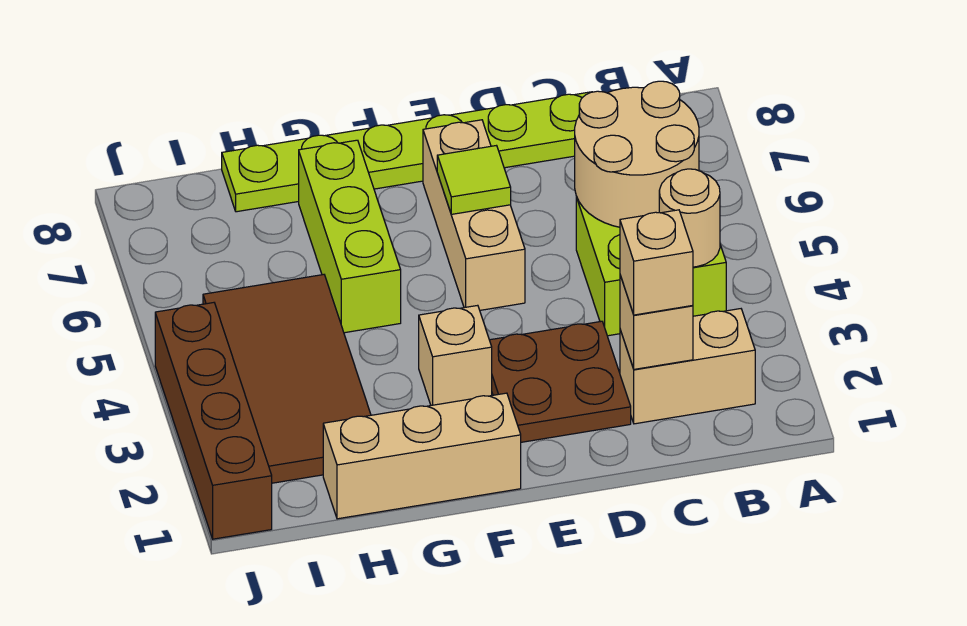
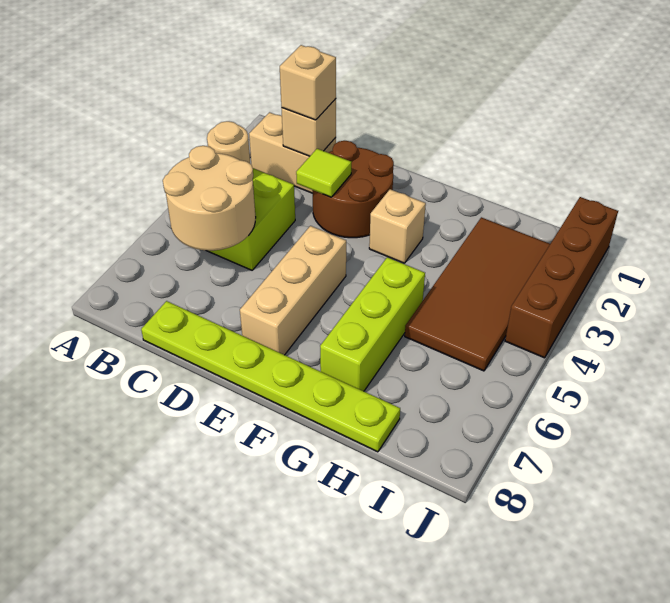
brown 2x2 plate [490,321,631,442] -> brown 2x2 round brick [312,141,394,238]
lime 1x1 tile [437,146,511,214] -> lime 1x1 tile moved to [296,149,351,197]
tan 1x3 brick [323,393,521,519] -> none

